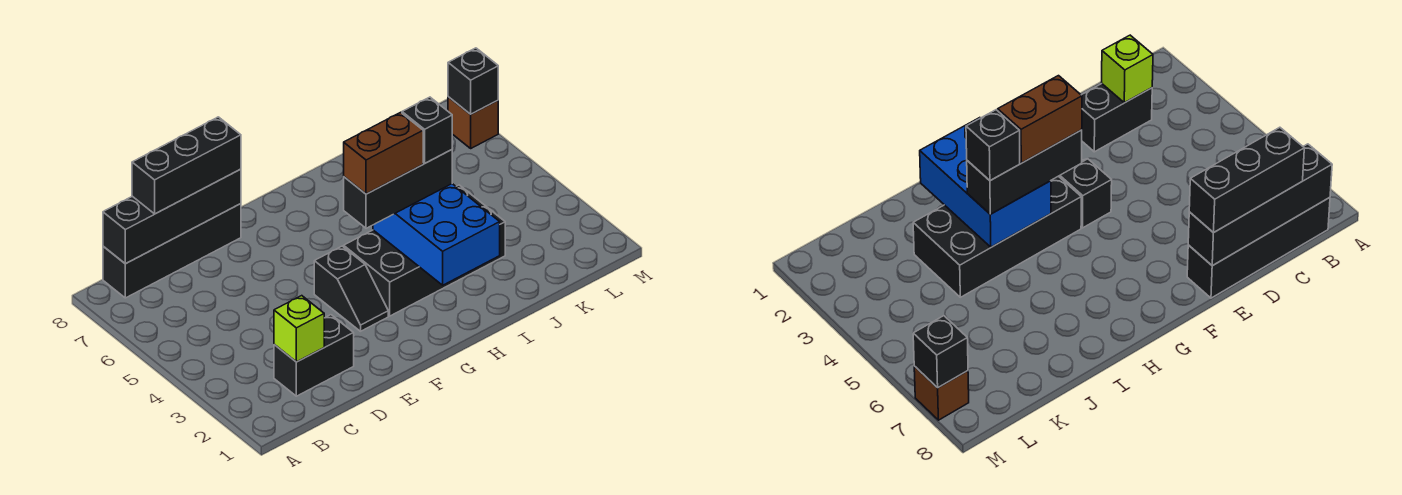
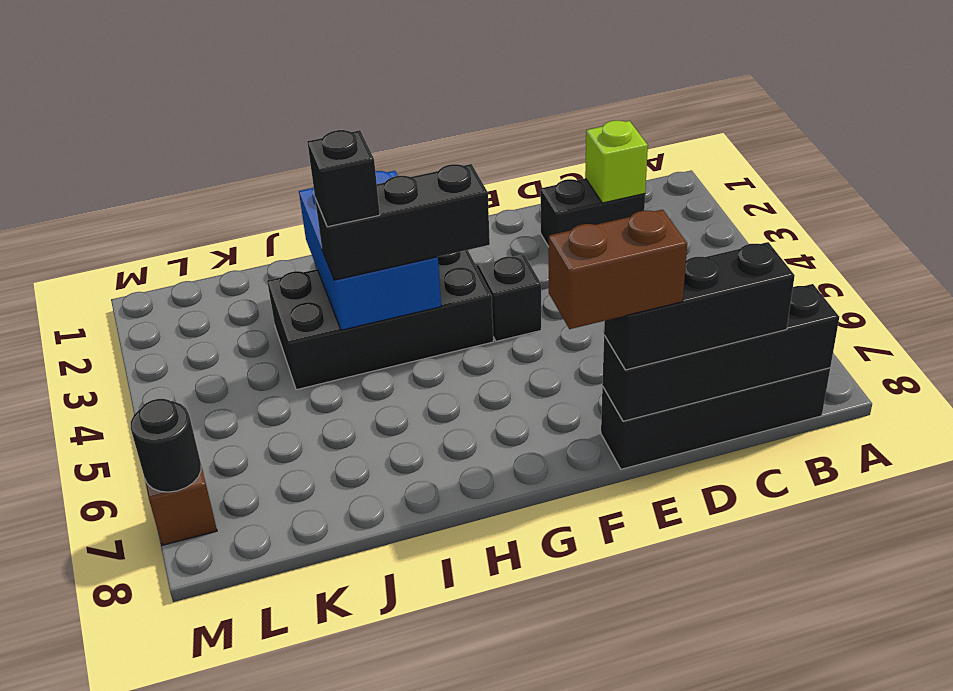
brown 1x2 brick [344,112,423,194] -> brown 1x2 brick moved to [549,210,687,329]
black 1x1 brick [448,48,498,114] -> black 1x1 round brick [131,399,201,492]

